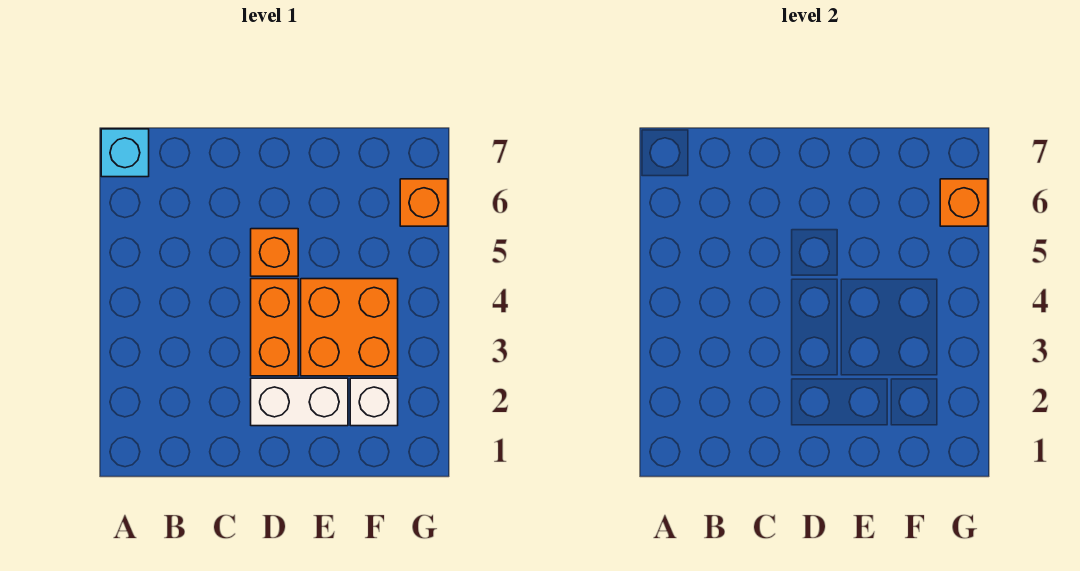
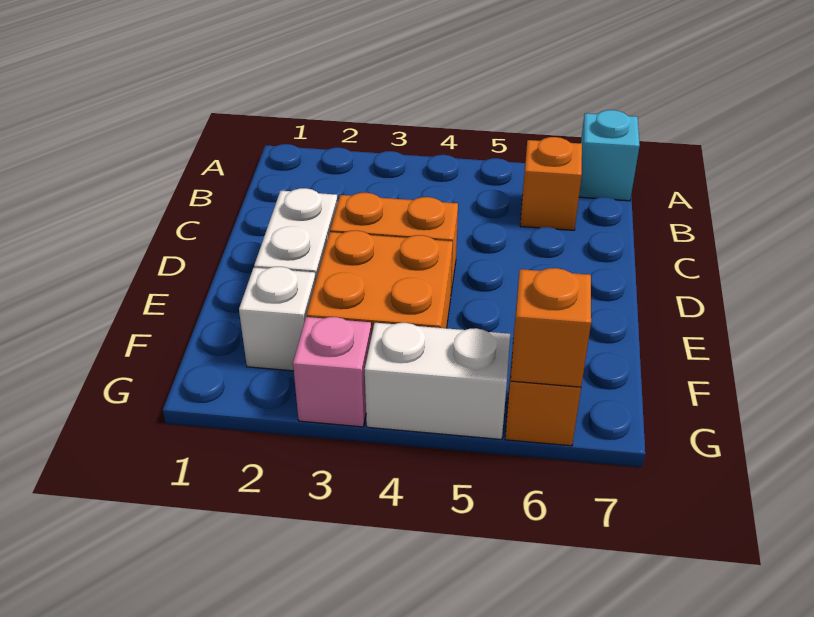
orange 1x1 brick [251,229,298,276] -> orange 1x1 brick moved to [520,137,582,230]
none -> pink 1x1 brick [293,317,371,427]
none -> white 1x2 brick [365,323,510,439]

